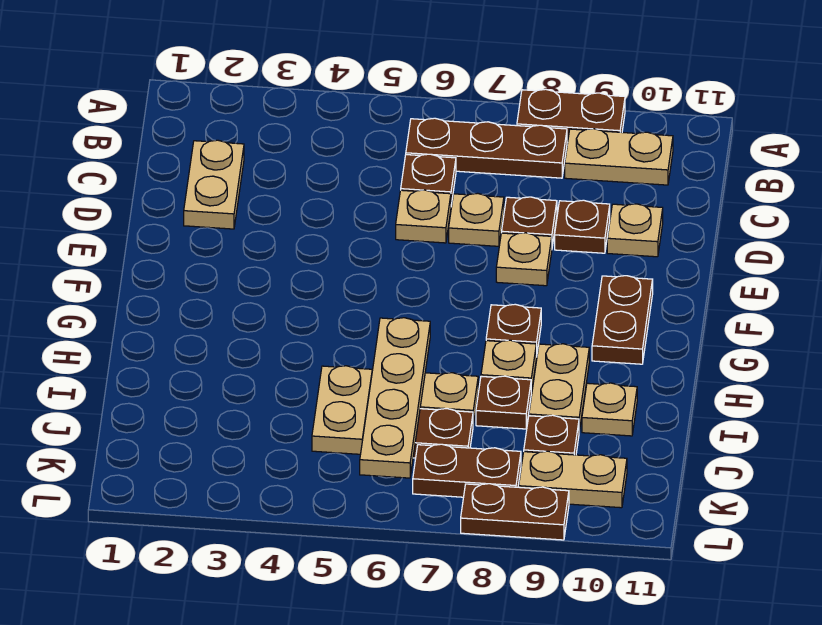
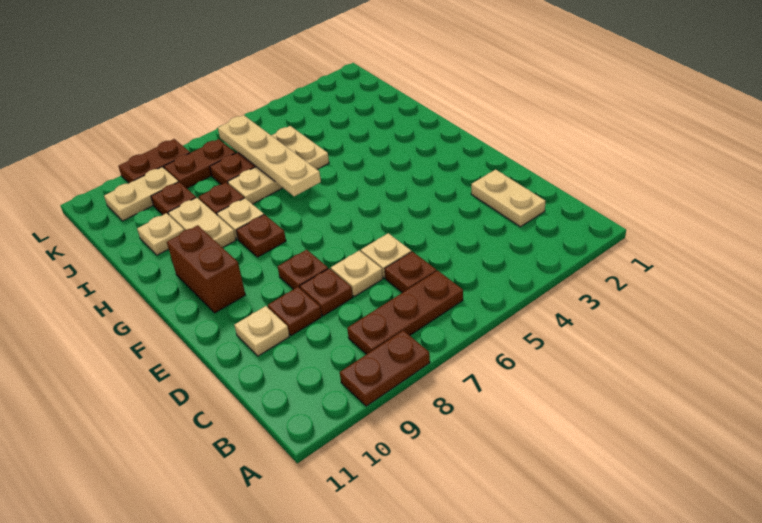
tan 1x2 plate [565,129,673,185] -> none
tan 1x1 plate [496,233,552,286] -> brown 1x1 plate [278,250,328,289]
brown 1x2 plate [592,276,653,364] -> brown 1x2 brick [167,225,245,313]

